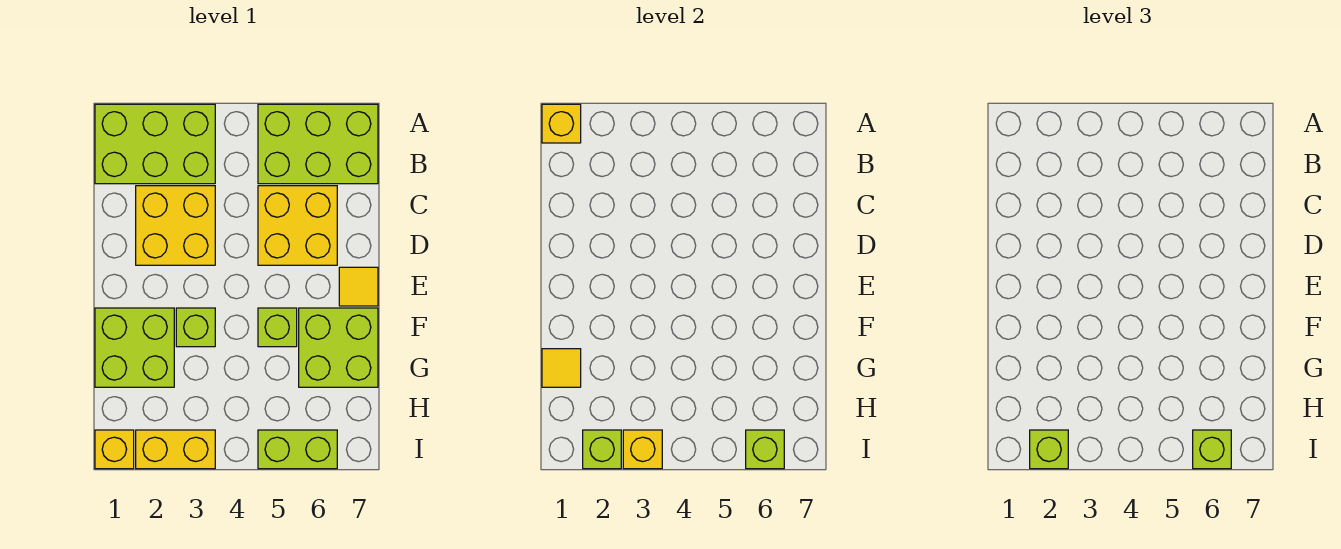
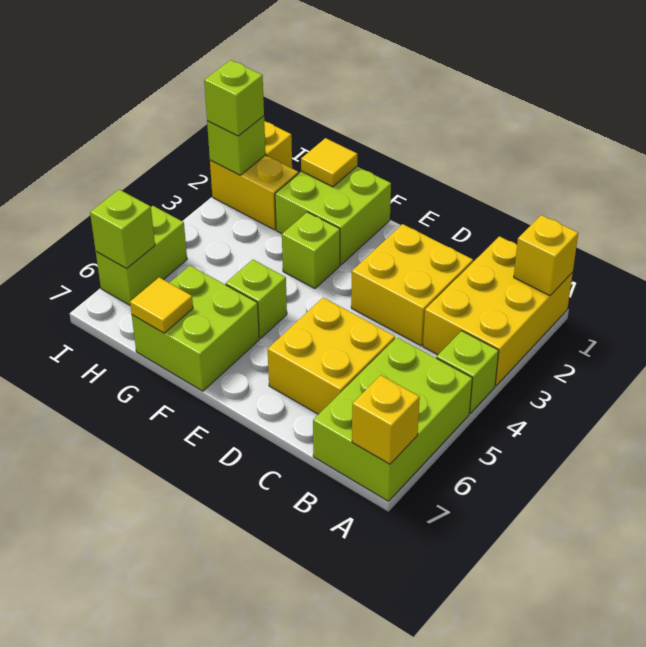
lime 2x3 brick [95,104,215,184] -> yellow 2x3 brick [423,236,573,386]
yellow 1x1 tile [339,267,378,306] -> yellow 1x1 tile moved to [130,277,193,333]
yellow 1x2 brick [136,430,215,469] -> yellow 1x2 brick turned to [210,155,298,230]
yellow 1x1 brick [623,430,662,469] -> yellow 1x1 brick moved to [352,375,420,464]
lime 1x1 brick [1193,430,1231,469] -> lime 1x1 brick moved to [436,331,499,413]

